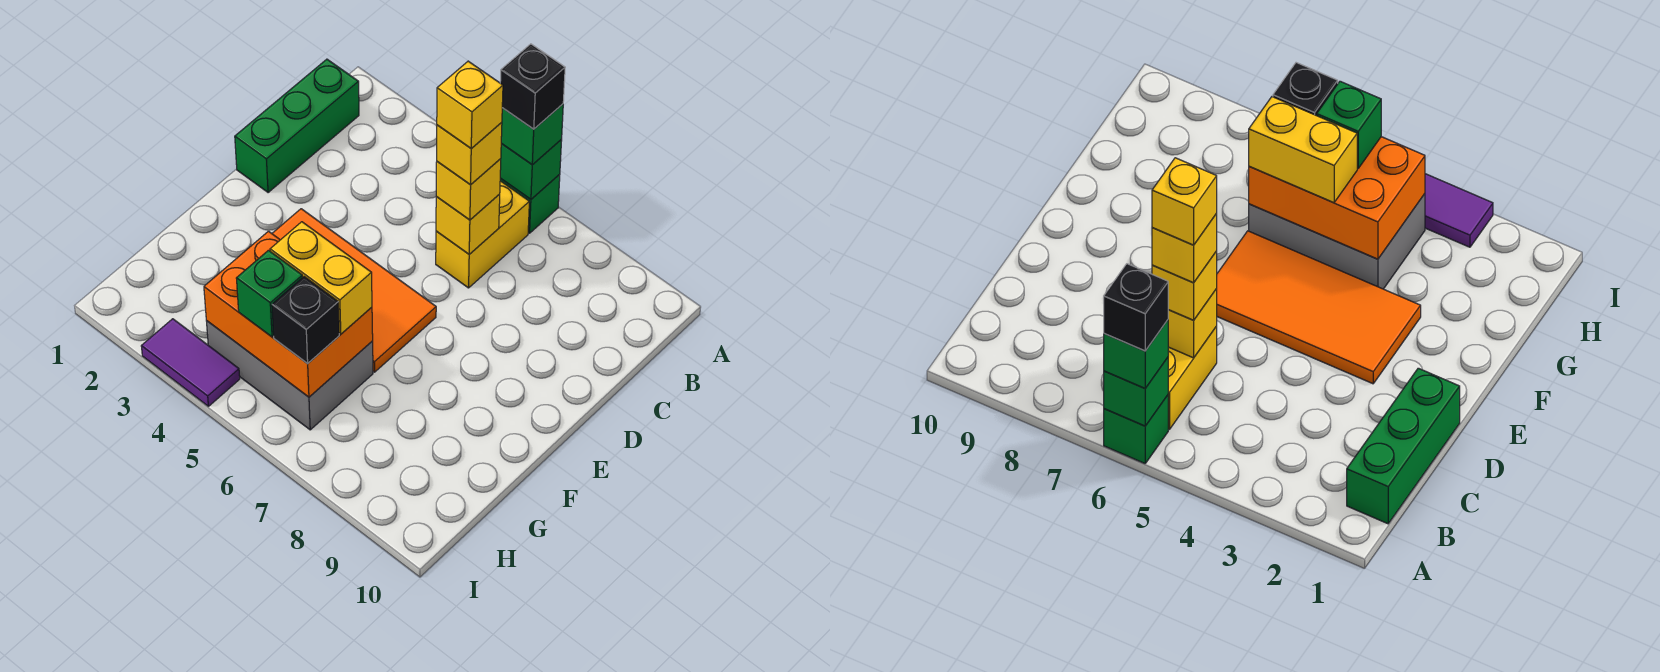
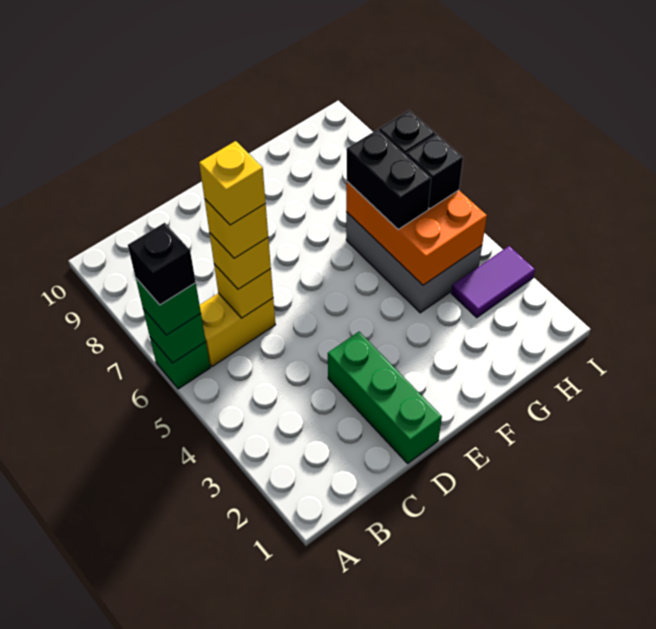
green 1x3 brick [235,59,359,193] -> green 1x3 brick turned to [328,332,442,463]
orange 2x4 tile [272,209,436,372] -> none
yellow 1x2 brick [270,222,372,334] -> black 1x2 brick [347,130,431,229]
green 1x1 brick [236,250,302,337] -> black 1x1 brick [406,134,463,209]
purple 1x2 tile [141,319,240,406] -> purple 1x2 tile turned to [451,246,535,318]

